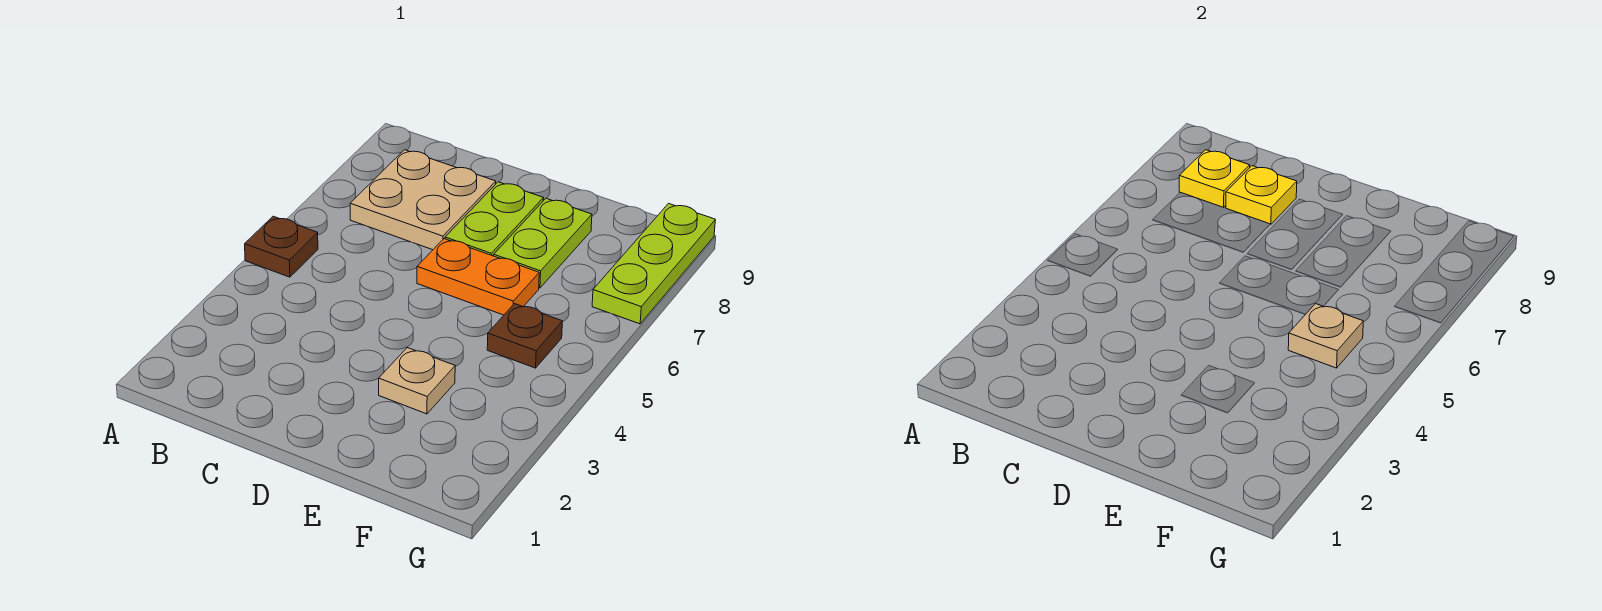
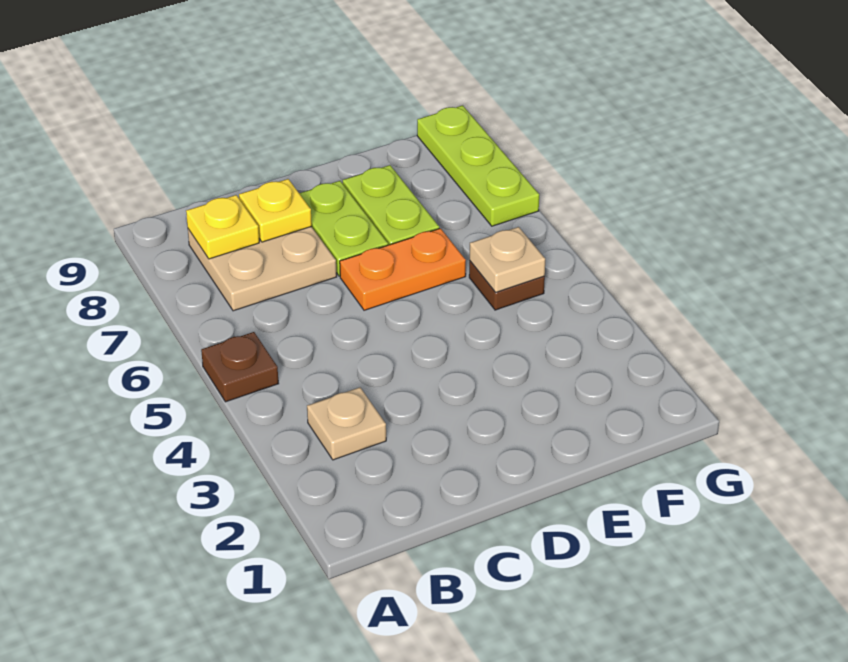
tan 1x1 plate [379,348,455,414] -> tan 1x1 plate moved to [307,387,386,460]

